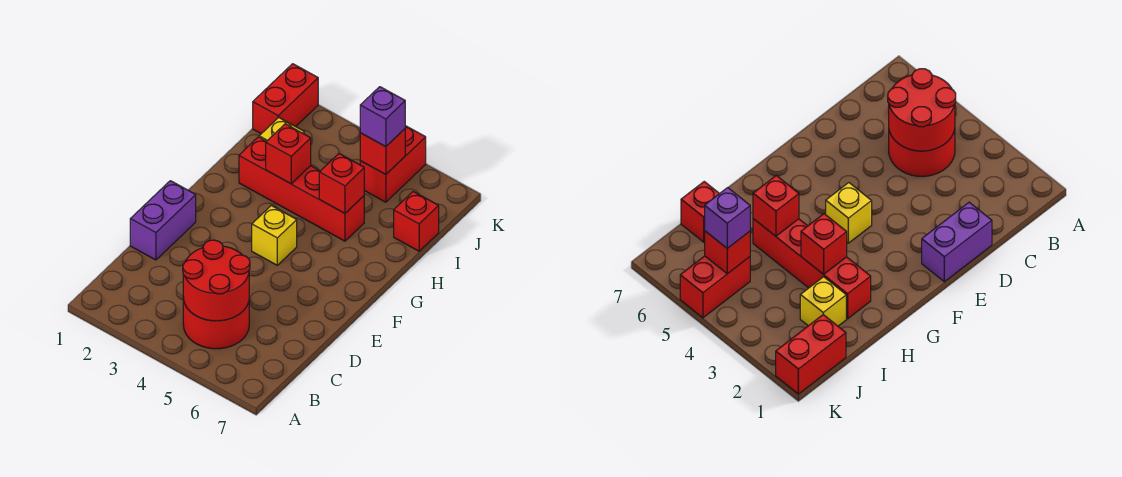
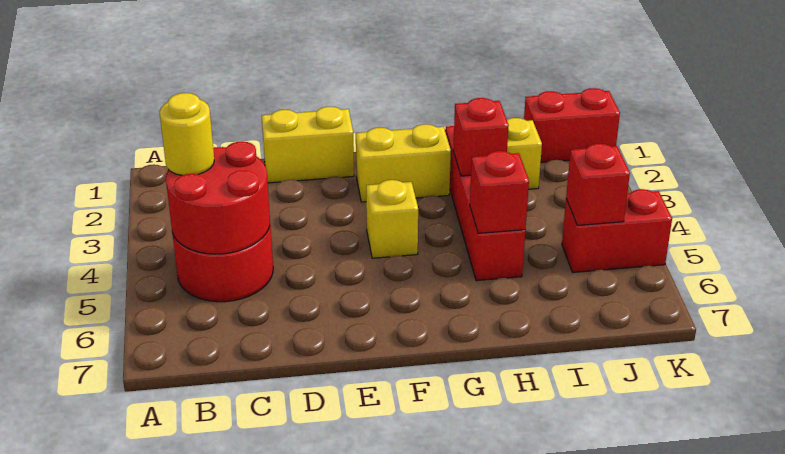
none -> yellow 1x1 round brick [160,93,214,175]
purple 1x2 brick [130,181,196,260] -> yellow 1x2 brick [262,107,354,183]
none -> yellow 1x2 brick [356,124,451,202]
red 1x1 brick [394,192,439,251] -> none
purple 1x1 brick [360,87,405,147] -> none

